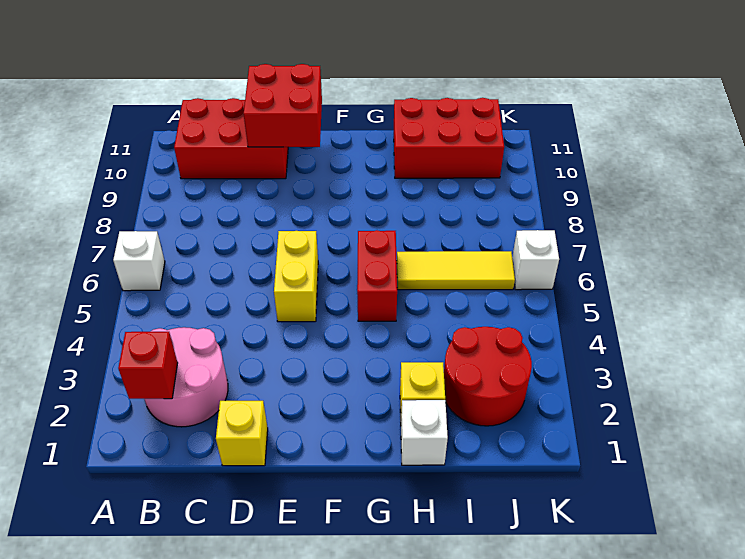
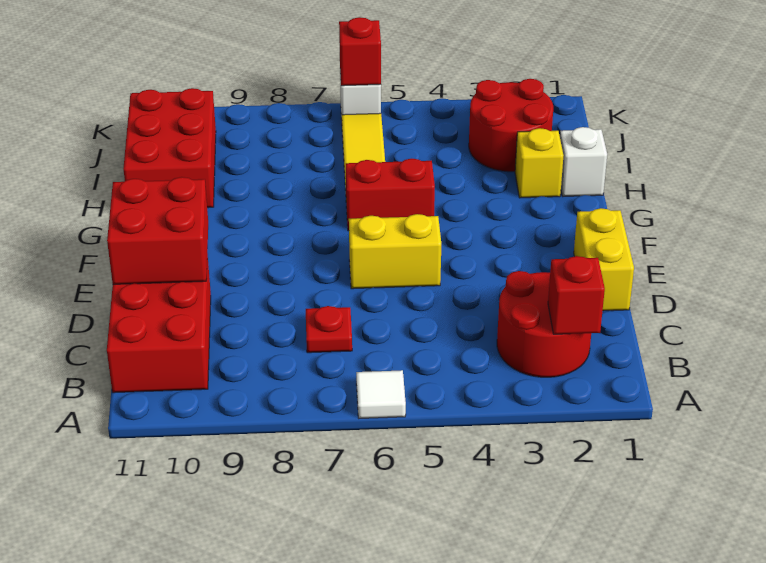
white 1x1 brick [113,231,165,291] -> white 1x1 tile [356,370,406,418]
pink 2x2 round brick [144,327,228,427] -> red 2x2 round brick [497,271,591,377]
none -> red 1x1 plate [306,306,352,353]
yellow 1x1 brick [216,401,268,466] -> yellow 1x2 brick [574,208,634,311]
none -> red 1x1 brick [339,17,381,86]

